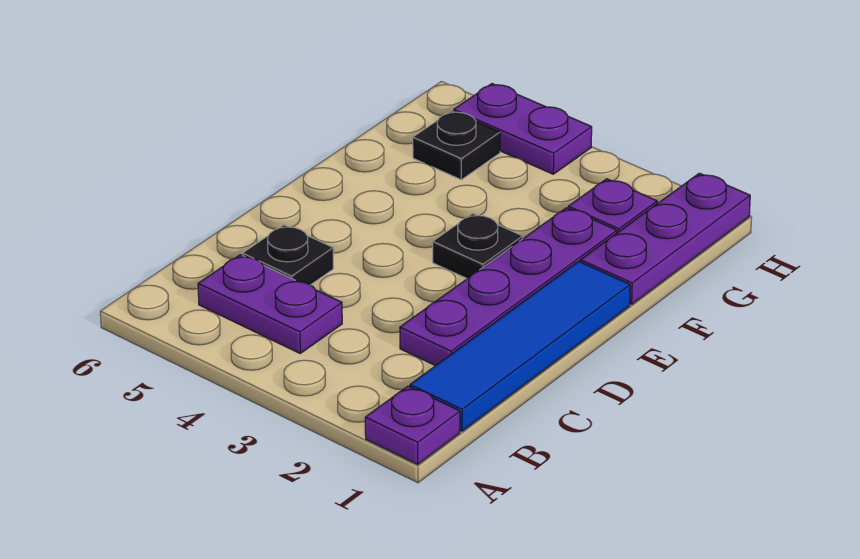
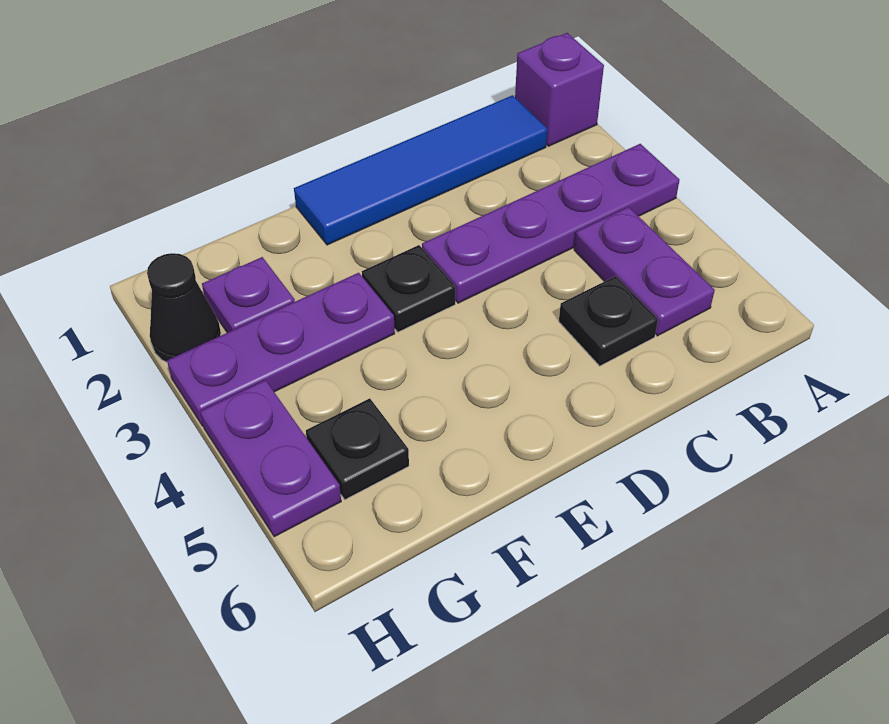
purple 1x1 plate [365,386,460,464] -> purple 1x1 brick [515,33,604,146]
purple 1x4 plate [400,208,617,366] -> purple 1x4 plate moved to [422,144,679,303]
purple 1x3 plate [581,173,750,304] -> purple 1x3 plate moved to [167,273,395,426]
none -> black 1x1 cone [147,253,221,362]

